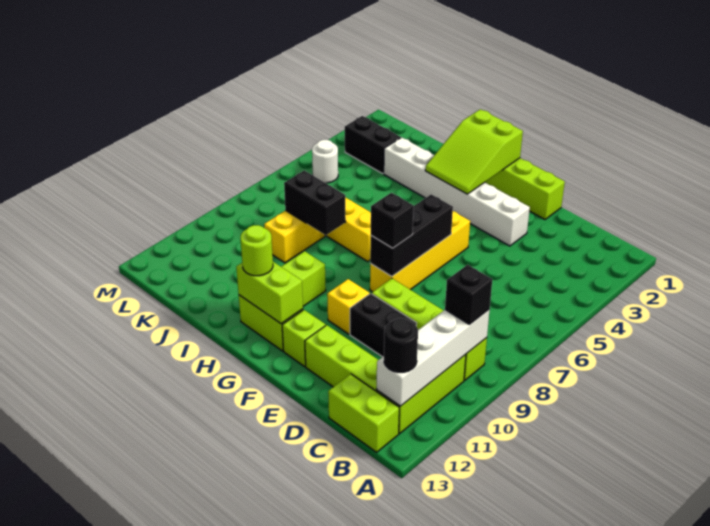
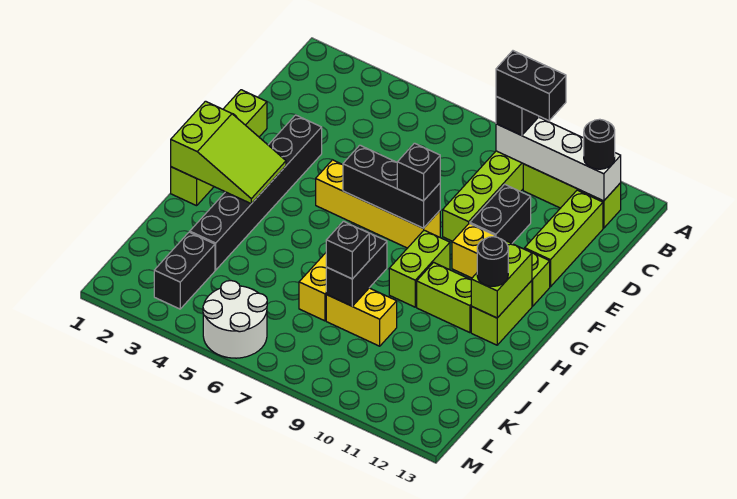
none -> black 1x2 brick [496,51,566,121]
lime 1x2 brick [328,374,399,452] -> lime 1x2 brick moved to [389,230,450,307]
white 1x6 brick [384,137,530,246] -> black 1x6 brick [190,115,322,270]
lime 1x1 round brick [240,225,273,276] -> black 1x1 round brick [477,237,508,286]
none -> black 1x1 brick [326,221,369,279]
white 1x1 round brick [312,140,338,183] -> white 2x2 round brick [203,281,267,358]

